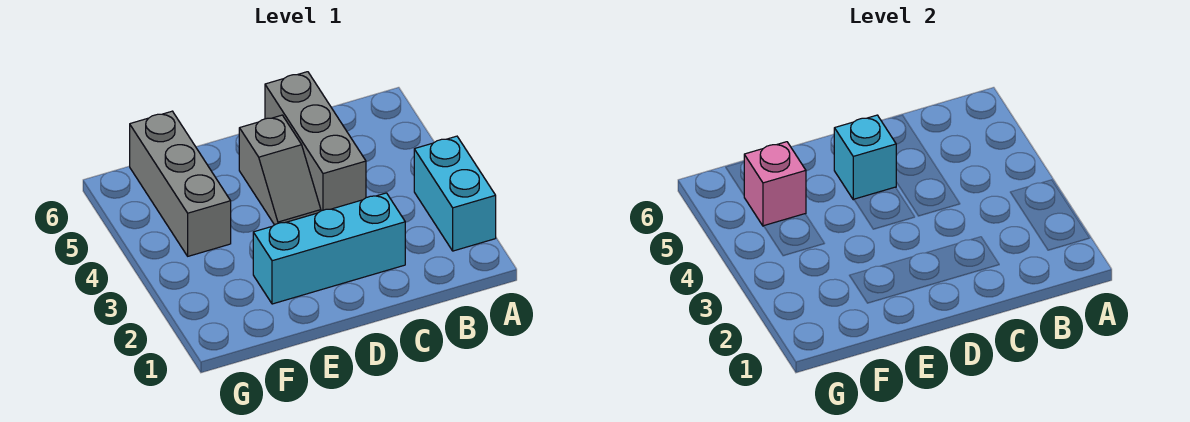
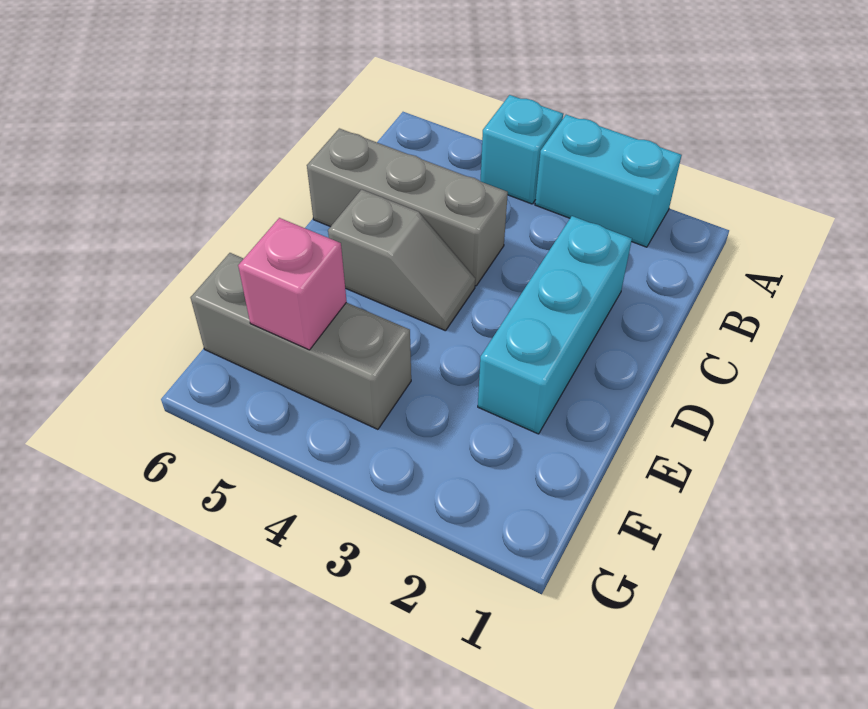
cyan 1x1 brick [834,115,897,200] -> cyan 1x1 brick moved to [481,95,563,204]

